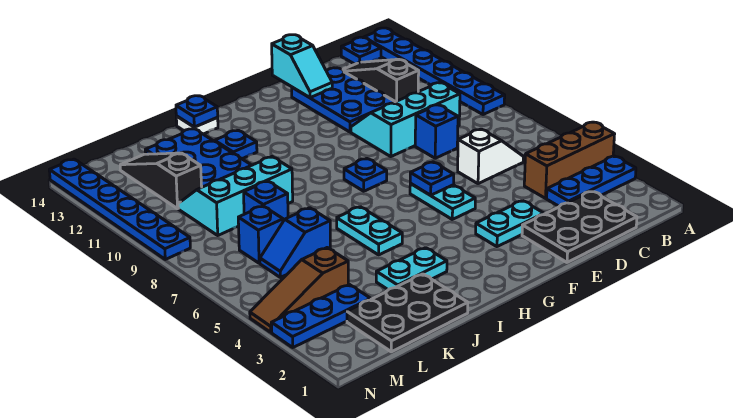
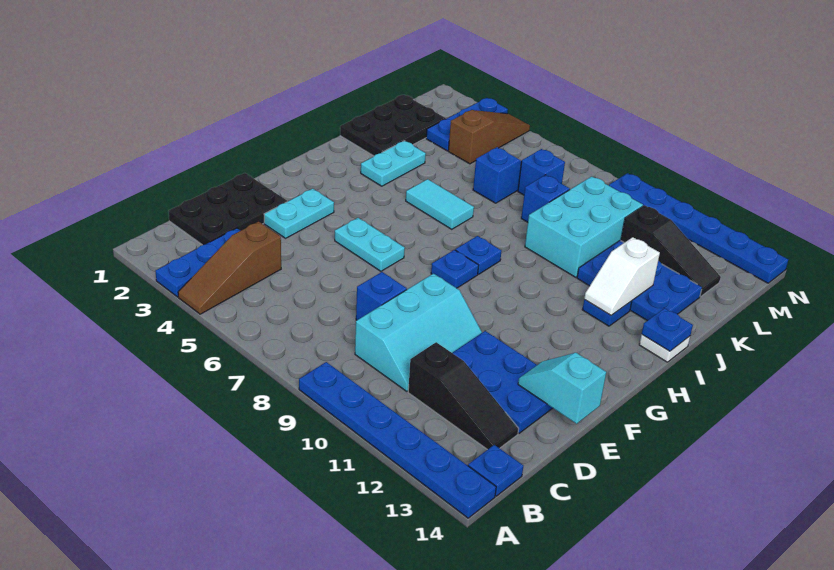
brown 1x3 brick [524,122,615,198] -> brown 1x3 slope [178,221,281,314]
white 1x2 slope [458,129,523,184] -> white 1x2 slope moved to [584,237,660,315]
blue 1x1 plate [410,162,454,195] -> blue 1x1 plate moved to [455,236,501,274]
cyan 1x2 plate [337,207,402,255] -> cyan 1x2 tile [406,179,474,229]
cyan 2x3 slope [178,157,293,235] -> cyan 2x3 brick [525,176,643,277]

